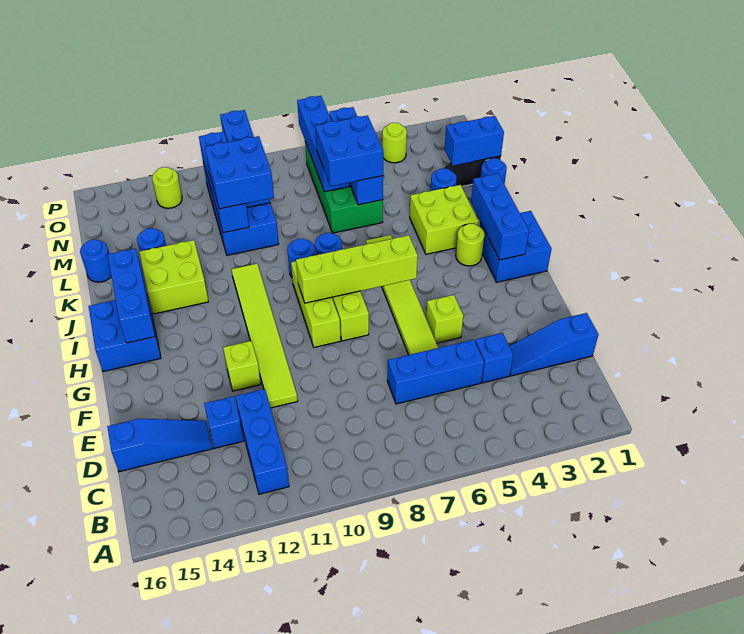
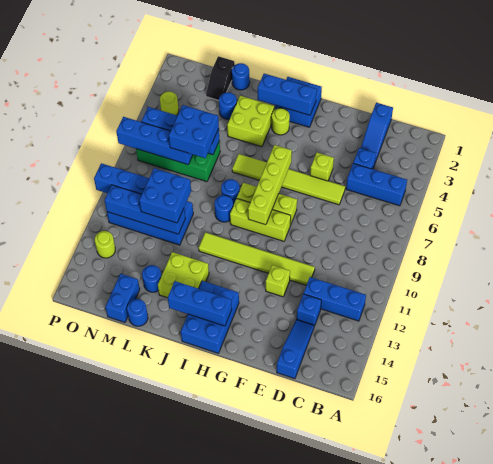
blue 1x3 brick [387,340,484,404] -> blue 1x3 brick turned to [346,163,407,206]
blue 2x2 brick [89,298,161,372] -> blue 2x3 brick [181,281,239,353]
blue 1x2 brick [444,116,504,166] -> blue 1x2 brick moved to [105,274,140,322]

